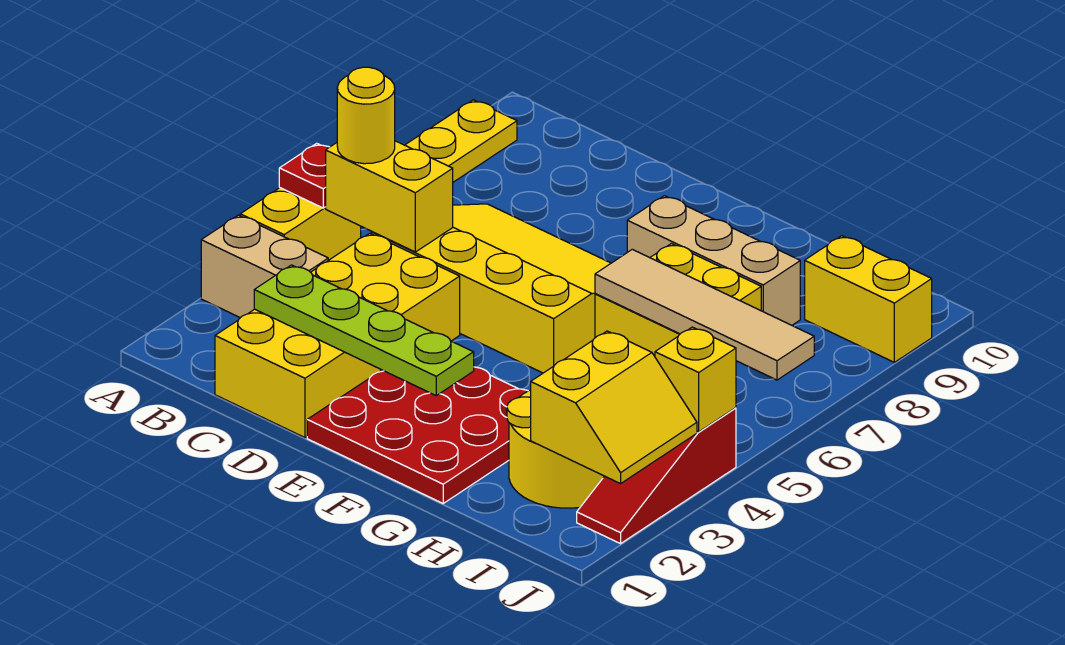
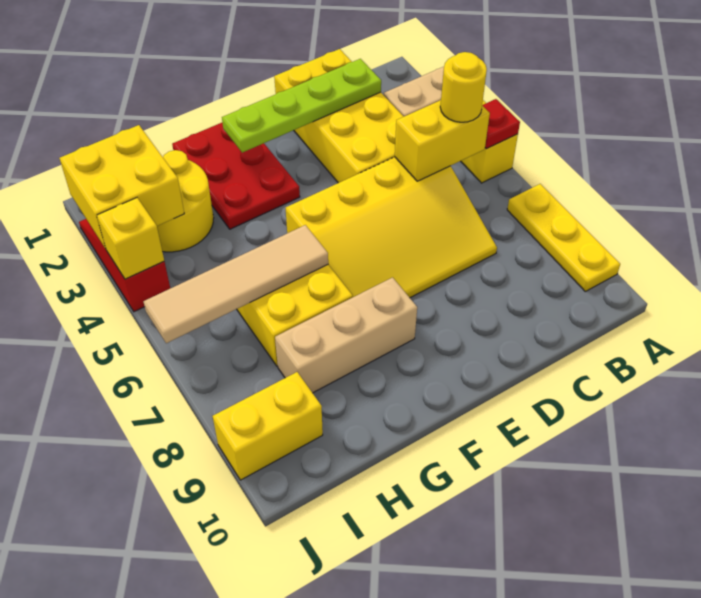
red 3x3 plate [307,367,528,503] -> red 2x3 plate [172,123,300,229]
yellow 2x2 slope [531,331,697,484] -> yellow 2x2 brick [60,125,184,249]

